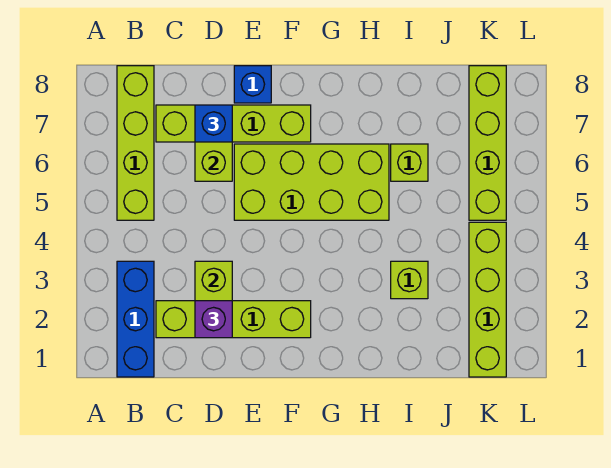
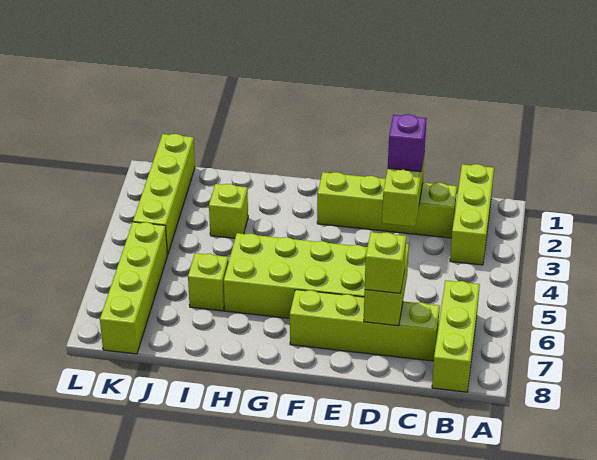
blue 1x3 brick [117,261,154,377] -> lime 1x3 brick [450,164,494,265]
lime 1x4 brick [117,66,154,220] -> lime 1x3 brick [432,280,480,392]
blue 1x1 brick [195,105,232,142] -> lime 1x1 brick [365,232,406,293]
blue 1x1 brick [234,66,271,103] -> none

